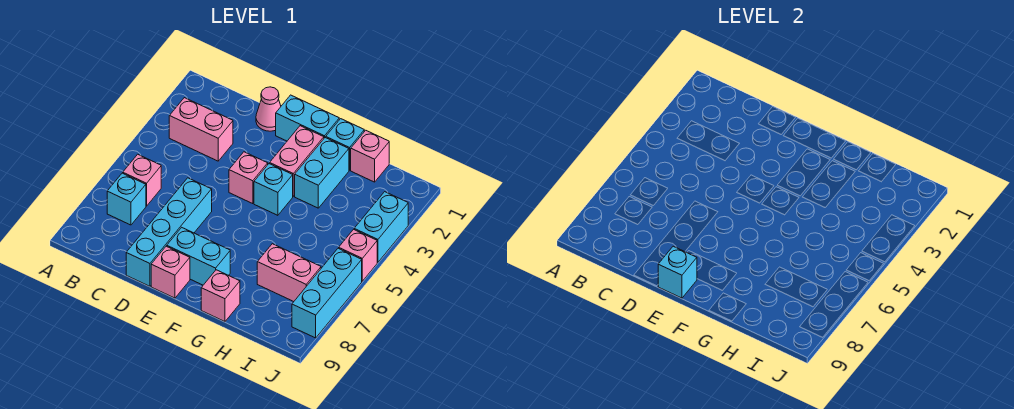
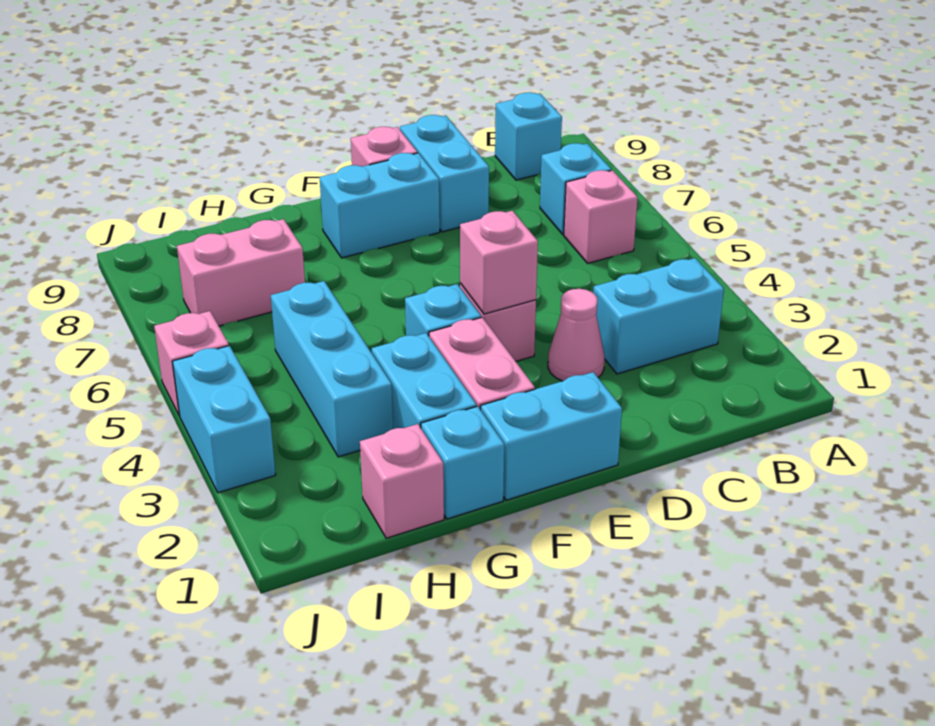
pink 1x2 brick [169,98,233,161] -> cyan 1x2 brick [593,258,724,374]
pink 1x1 cone [256,87,281,131] -> pink 1x1 cone moved to [548,289,605,381]
cyan 1x4 brick [126,178,212,286] -> cyan 1x2 brick [400,115,489,232]
cyan 1x1 brick [658,246,697,298] -> cyan 1x1 brick moved to [495,92,562,180]
pink 1x1 brick [201,270,240,322] -> pink 1x1 brick moved to [460,211,538,314]
cyan 1x3 brick [292,248,362,338] -> cyan 1x3 brick moved to [271,281,393,457]

